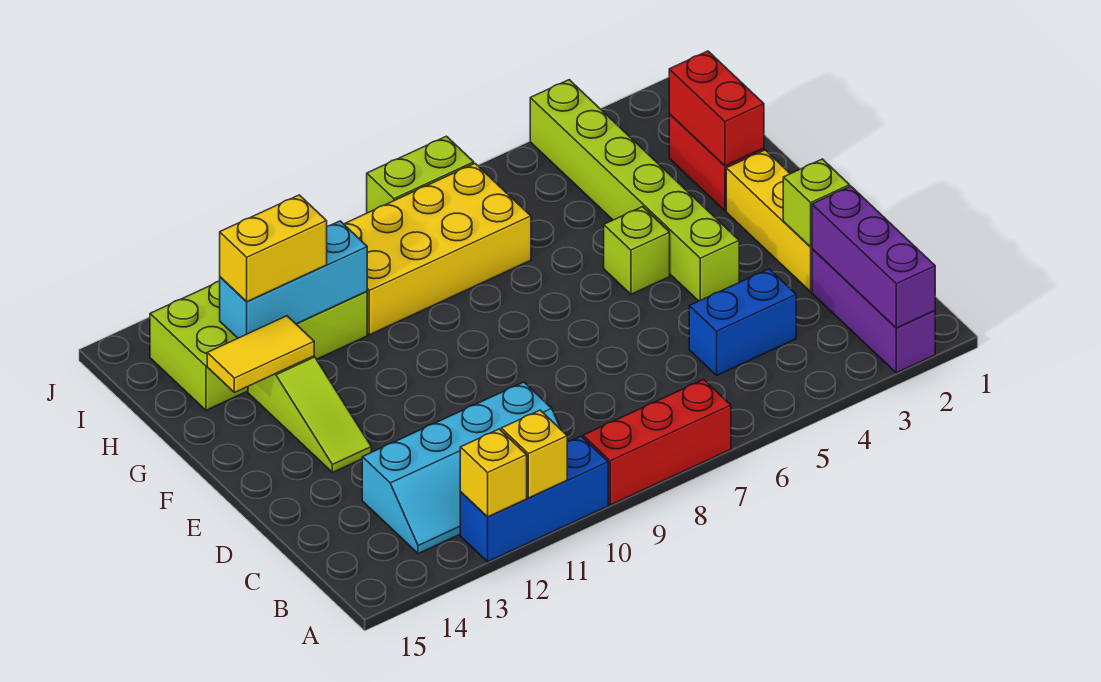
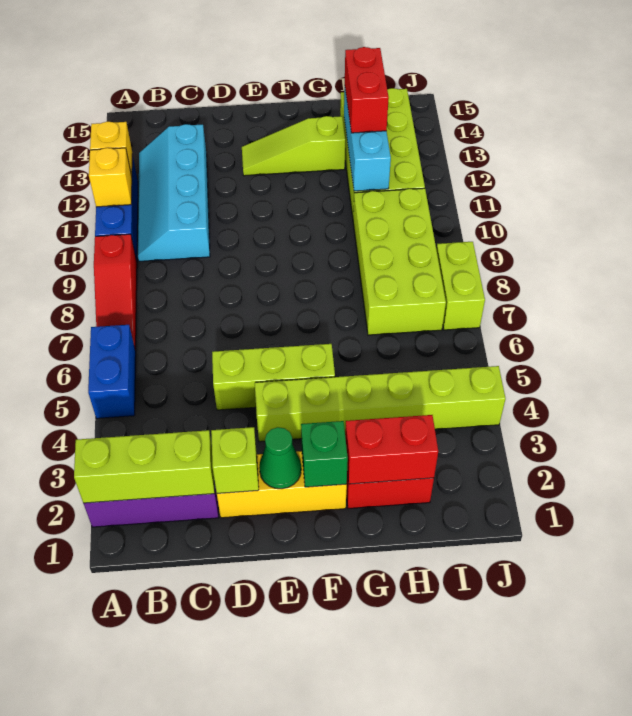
purple 1x3 brick [812,186,935,328] -> lime 1x3 brick [74,430,215,503]
red 1x3 brick [583,380,731,505] -> red 1x3 slope [94,234,137,350]
blue 1x2 brick [689,269,796,375] -> blue 1x2 brick moved to [88,325,136,418]
none -> green 1x1 cone [259,427,301,489]
none -> green 1x1 brick [301,421,348,487]
lime 1x1 brick [604,207,670,294] -> lime 1x3 brick [212,344,335,410]
yellow 1x2 tile [207,316,314,393] -> none
yellow 2x4 brick [344,164,531,335] -> lime 2x4 brick [353,188,446,335]
yellow 1x2 brick [220,195,327,302] -> red 1x2 brick [345,47,389,133]

